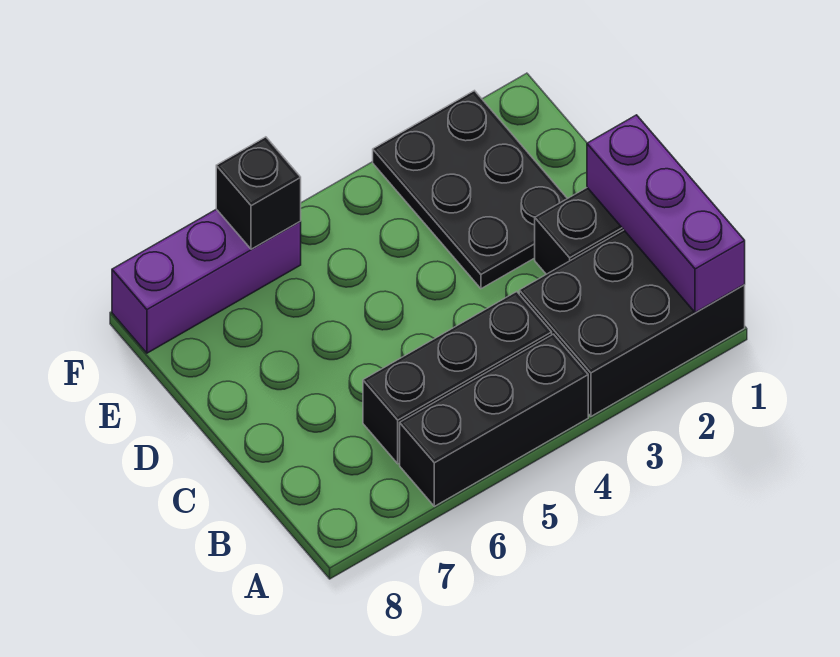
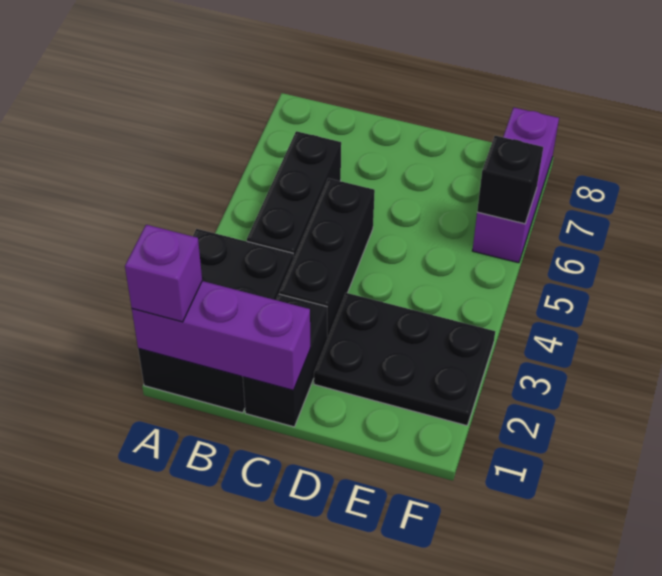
none -> purple 1x1 brick [125,225,202,322]
black 1x3 brick [400,334,588,506] -> black 1x3 brick moved to [279,178,375,338]

